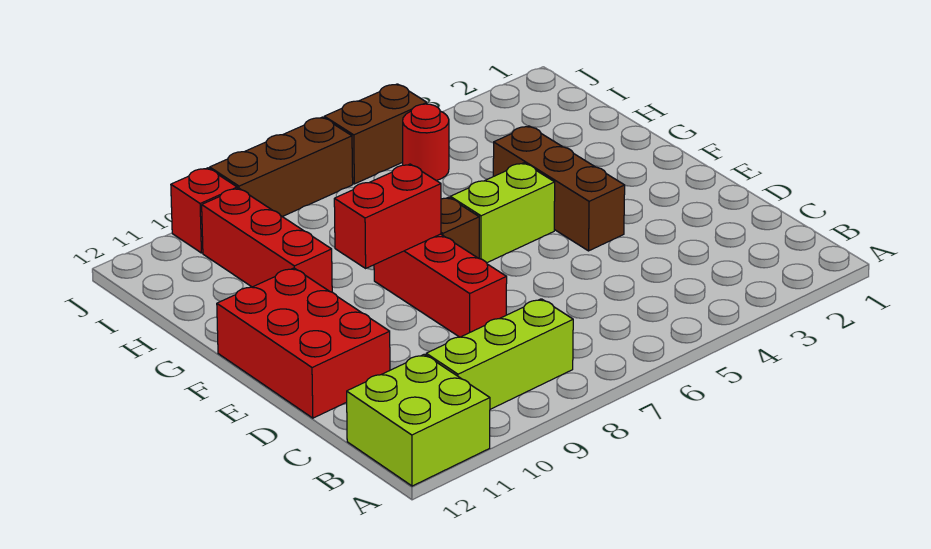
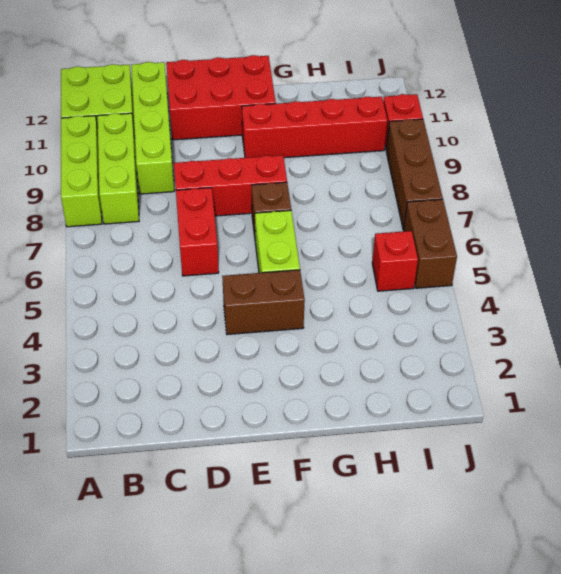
none -> lime 1x3 brick [61,116,102,227]
none -> lime 1x4 brick [131,62,174,194]
brown 1x3 brick [493,126,625,251] -> brown 1x2 brick [222,270,305,335]
red 1x2 brick [334,164,441,268] -> red 1x2 brick moved to [176,188,219,276]
red 1x3 brick [202,188,332,292] -> red 1x4 brick [242,97,387,158]
red 1x1 round brick [403,104,449,181] -> red 1x1 brick [372,231,418,291]

